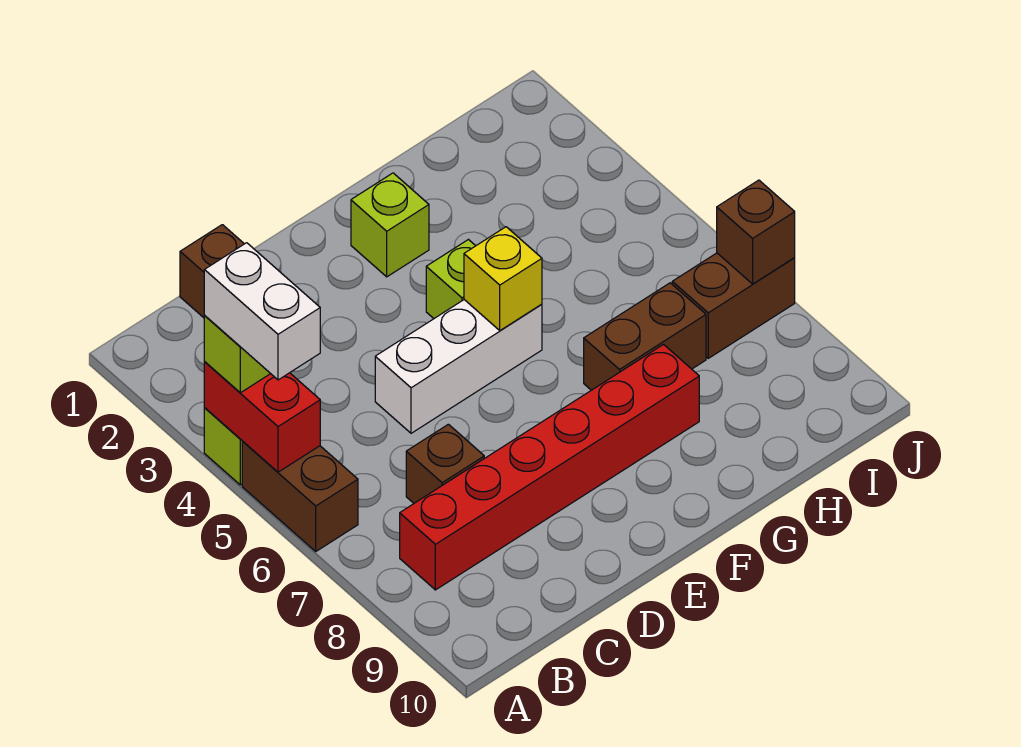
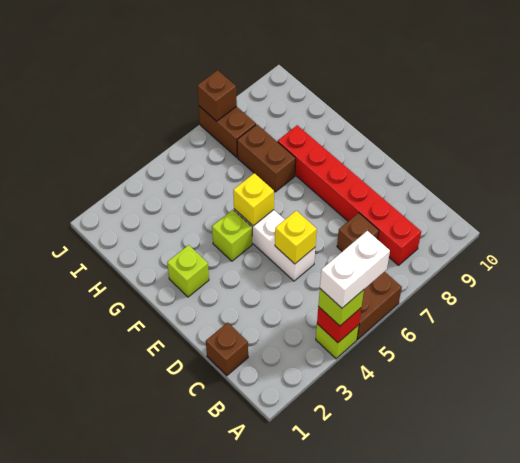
red 1x2 brick [204,362,320,472] -> red 1x1 brick [317,307,361,343]
none -> yellow 1x1 brick [275,211,317,264]

